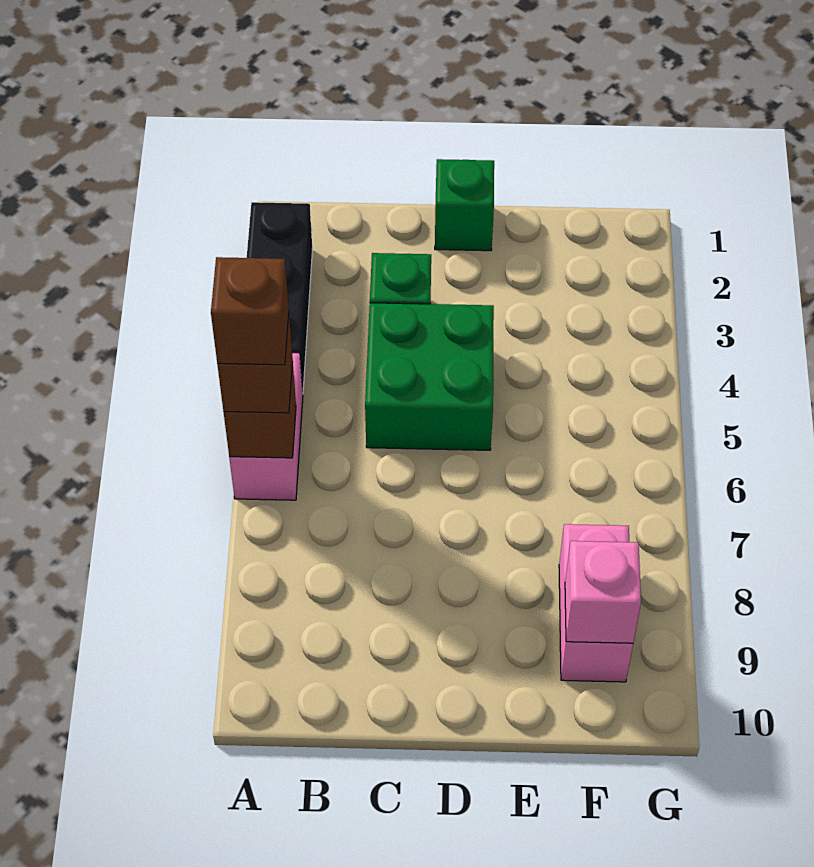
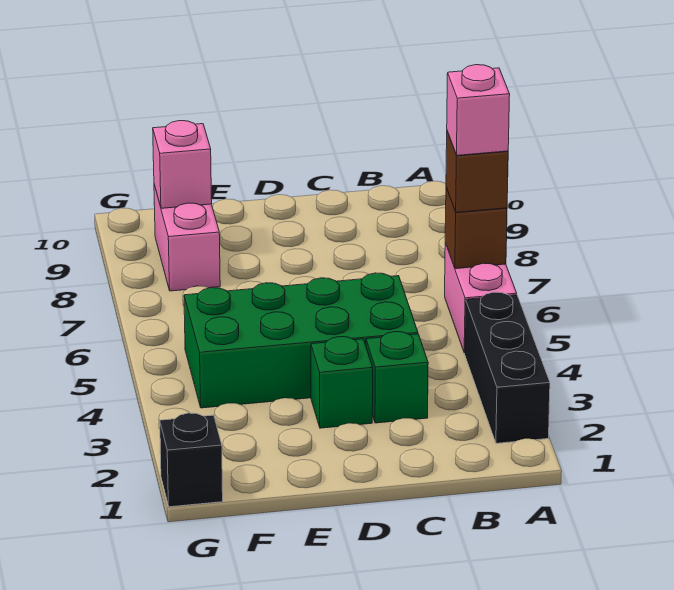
brown 1x1 brick [211,257,289,365] -> pink 1x1 brick [447,65,510,155]
green 2x2 brick [365,303,494,450] -> green 2x4 brick [184,273,418,408]
green 1x1 brick [435,159,494,251] -> green 1x1 brick moved to [311,337,373,428]
none -> black 1x1 brick [160,413,223,507]

